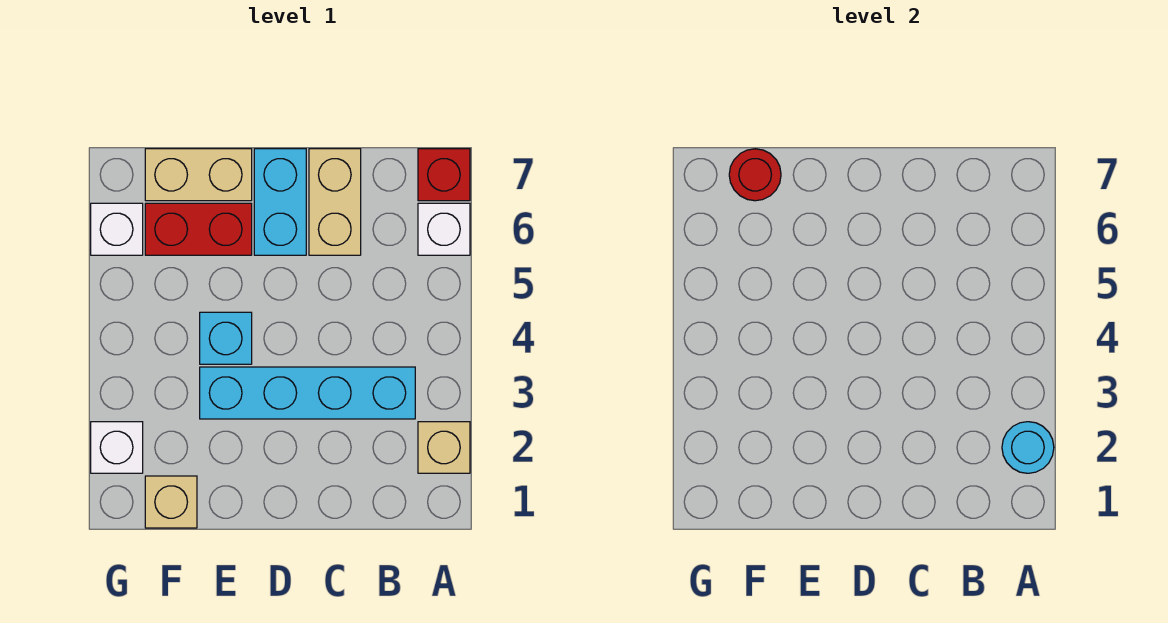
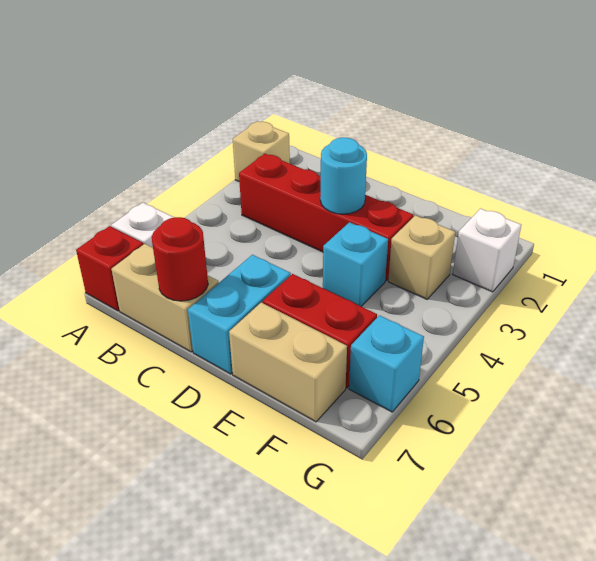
cyan 1x1 round brick [1002,422,1054,473] -> cyan 1x1 round brick moved to [320,138,367,214]
cyan 1x4 brick [200,367,415,419] -> red 1x4 brick [239,154,413,281]
tan 1x2 brick [309,149,361,255] -> tan 1x2 brick turned to [112,244,219,352]
tan 1x1 brick [145,476,197,528] -> tan 1x1 brick moved to [388,215,455,299]
red 1x1 round brick [729,149,781,201] -> red 1x1 round brick moved to [152,217,208,301]
white 1x1 brick [91,203,143,255] -> cyan 1x1 brick [349,315,424,412]

